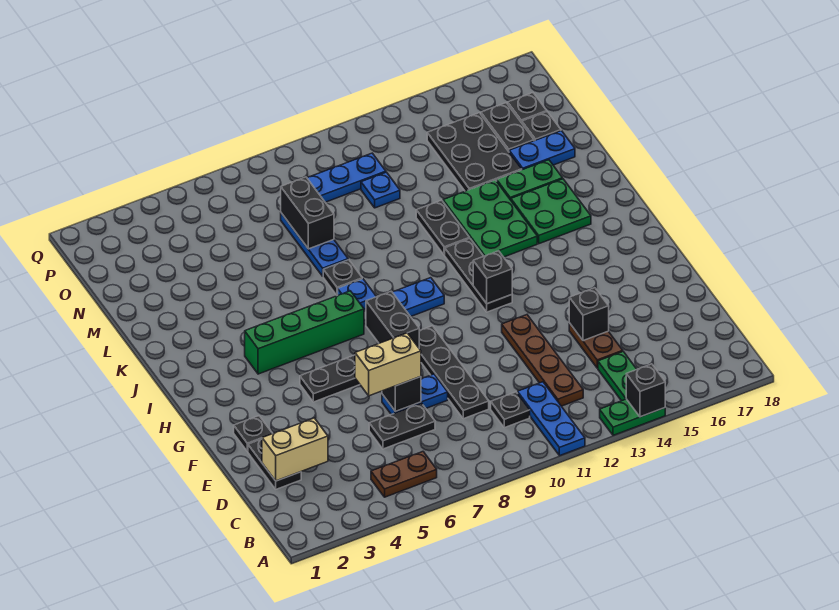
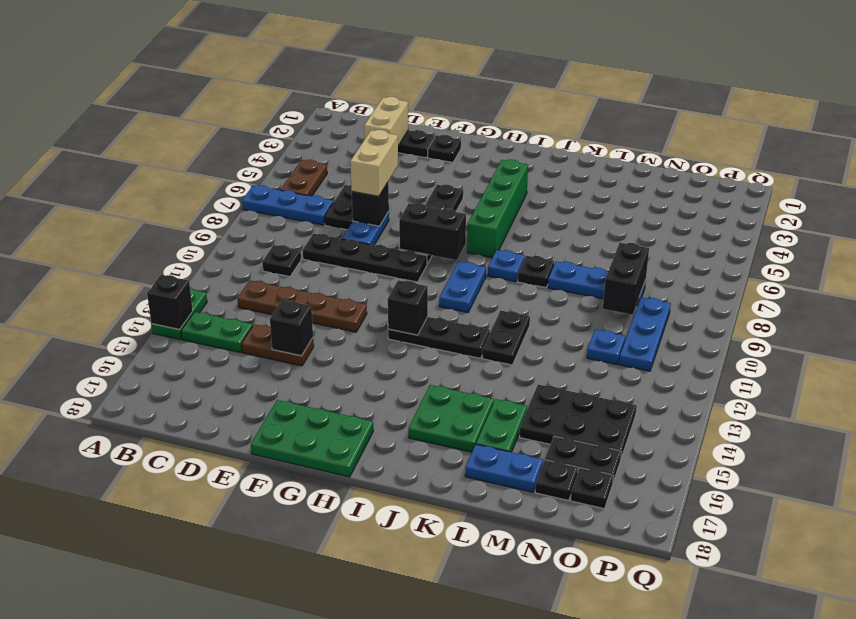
blue 1x3 plate [518,382,585,456] -> blue 1x3 plate moved to [242,185,333,225]
green 2x3 plate [443,180,537,257] -> green 2x3 plate moved to [251,400,373,477]
black 1x2 plate [416,200,470,255] -> black 1x2 plate turned to [482,311,530,365]
black 1x2 brick [281,177,334,249] -> black 1x2 brick turned to [603,243,649,315]
blue 1x2 plate [509,131,575,170] -> blue 1x2 plate turned to [465,444,543,492]

